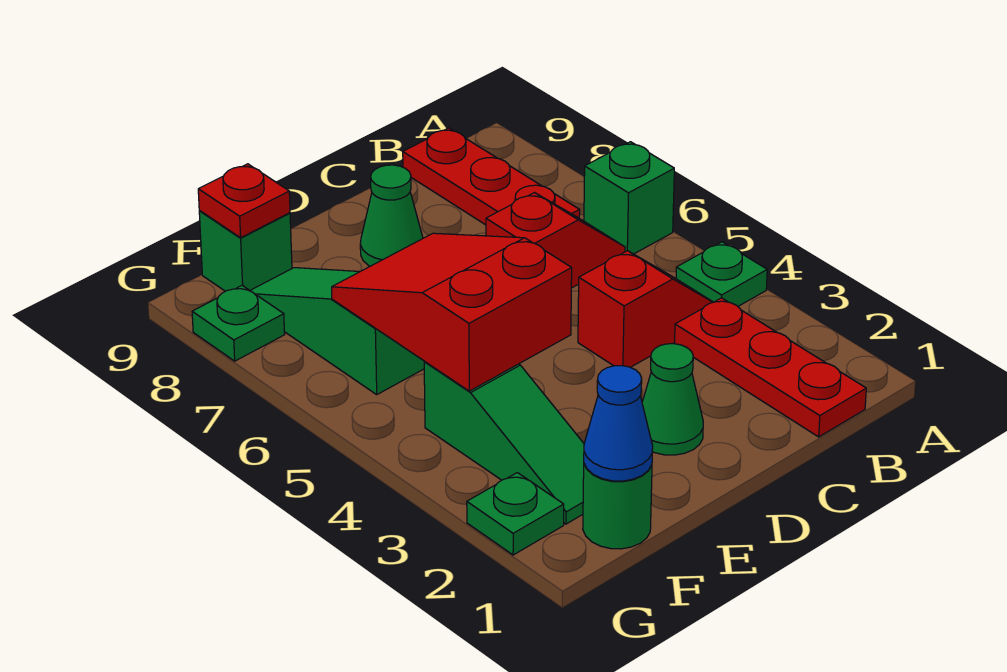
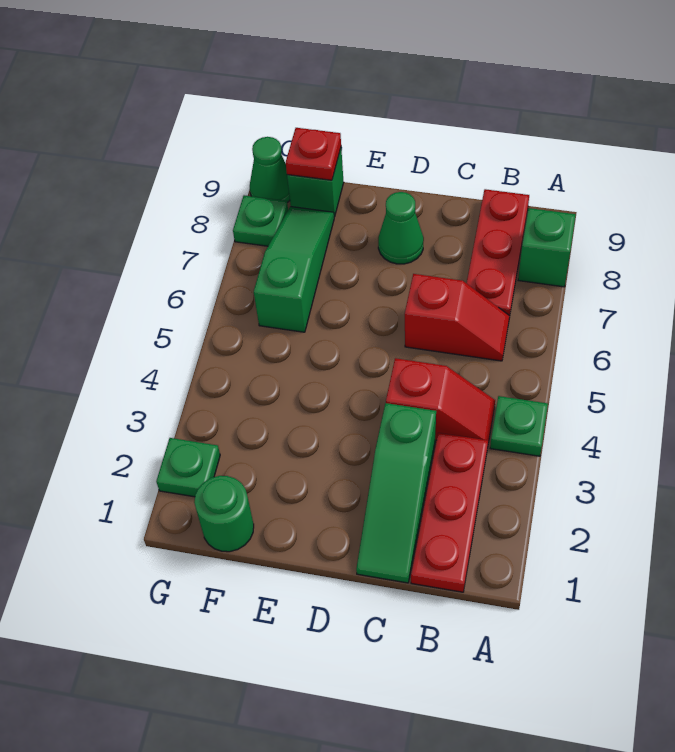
green 1x1 brick [584,142,674,254] -> green 1x1 brick moved to [518,208,576,287]
green 1x1 cone [642,344,703,455] -> green 1x1 cone moved to [250,137,290,203]
red 2x3 slope [332,233,572,391] -> none
blue 1x1 cone [584,366,653,481] -> none
green 1x3 slope [424,362,584,524] -> green 1x3 slope moved to [356,403,436,583]

